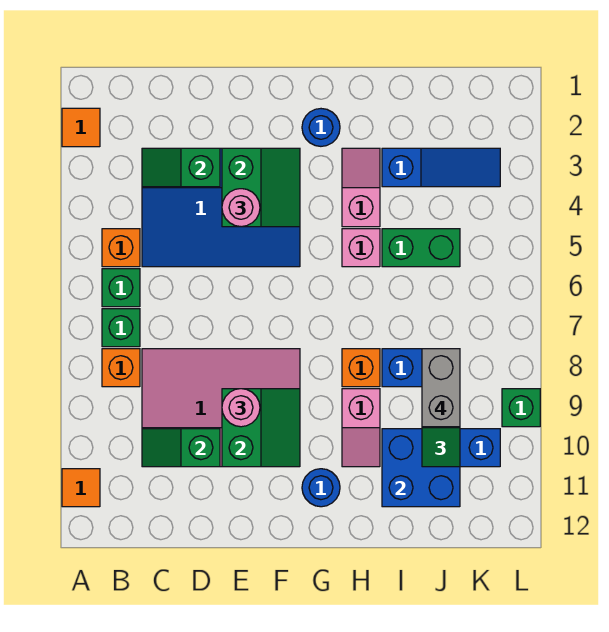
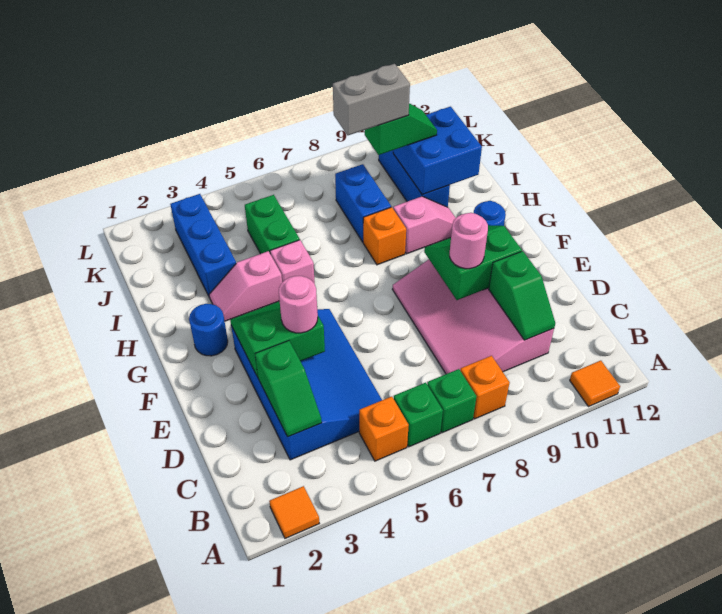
blue 1x3 slope [382,148,500,187] -> blue 1x3 brick [170,194,236,298]
green 1x1 brick [502,389,540,427] -> none

